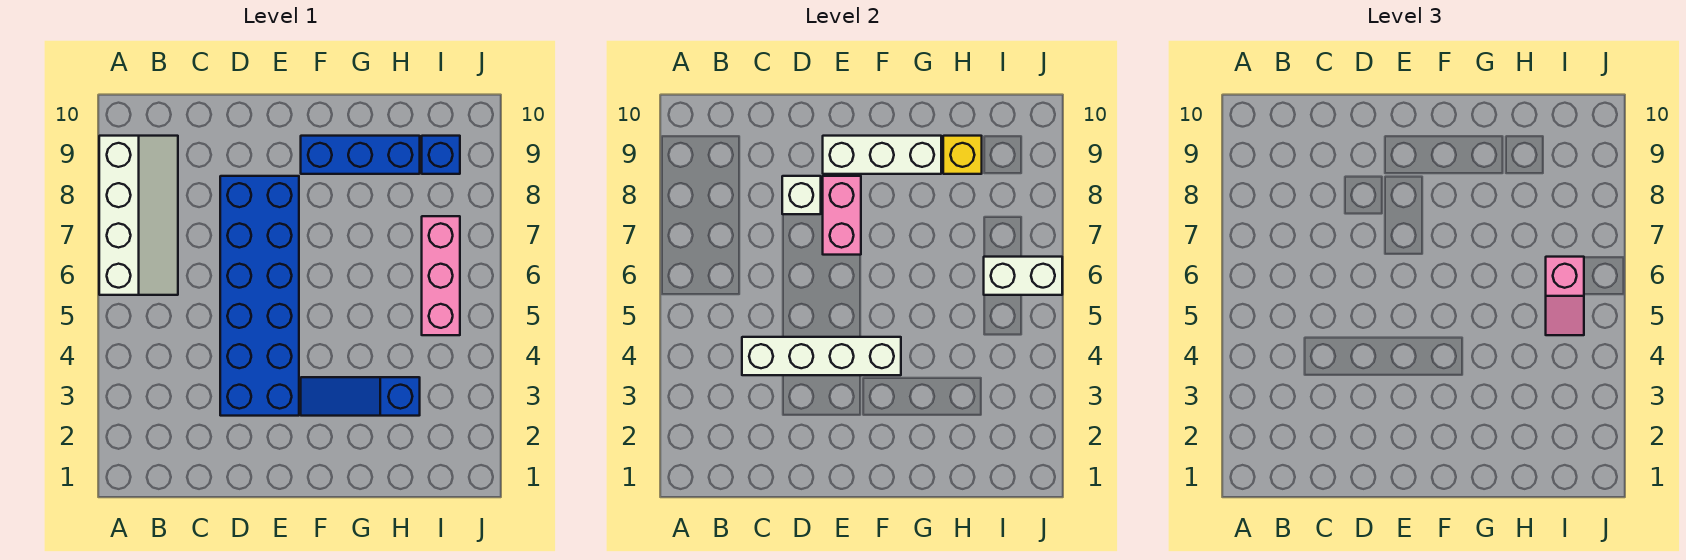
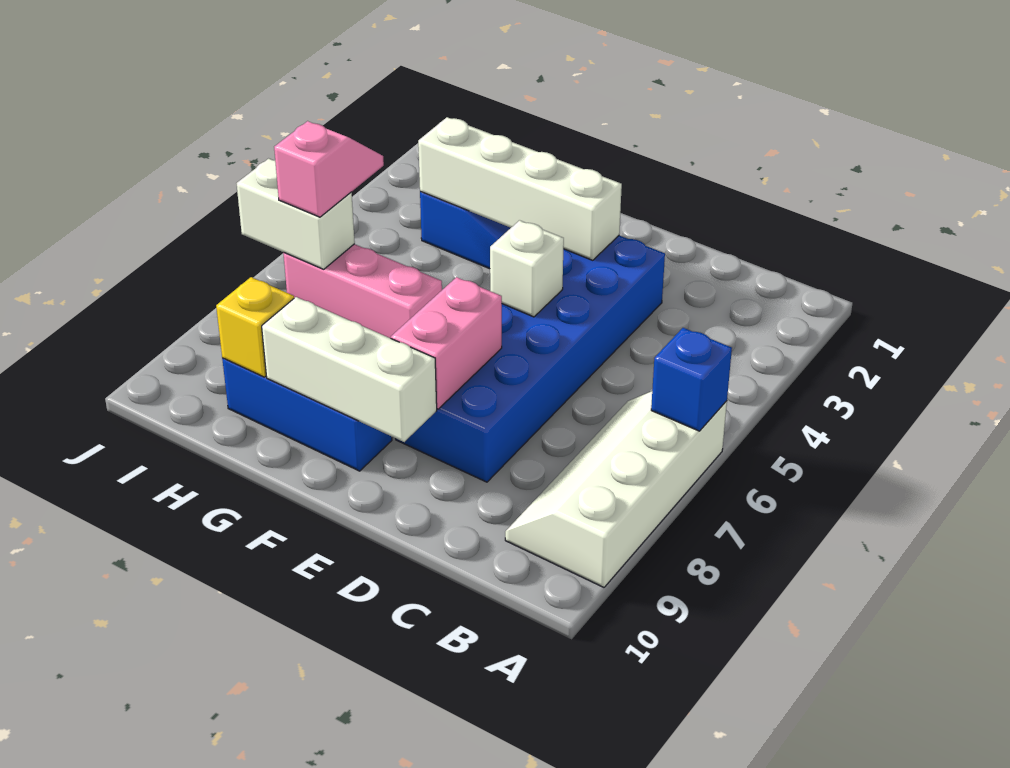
white 1x4 brick [742,337,901,375] -> white 1x4 brick moved to [418,117,622,260]
white 1x1 brick [782,176,821,214] -> white 1x1 brick moved to [490,220,564,317]
pink 1x3 brick [422,216,460,335] -> pink 1x3 brick turned to [283,244,442,338]
blue 1x1 brick [422,136,460,174] -> blue 1x1 brick moved to [651,328,732,431]

